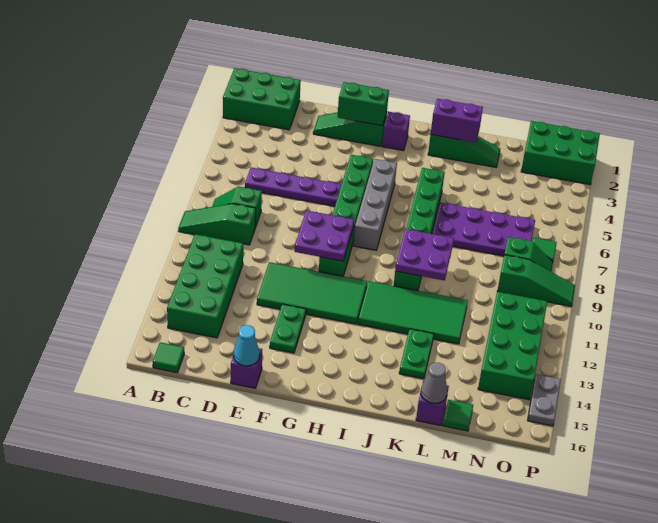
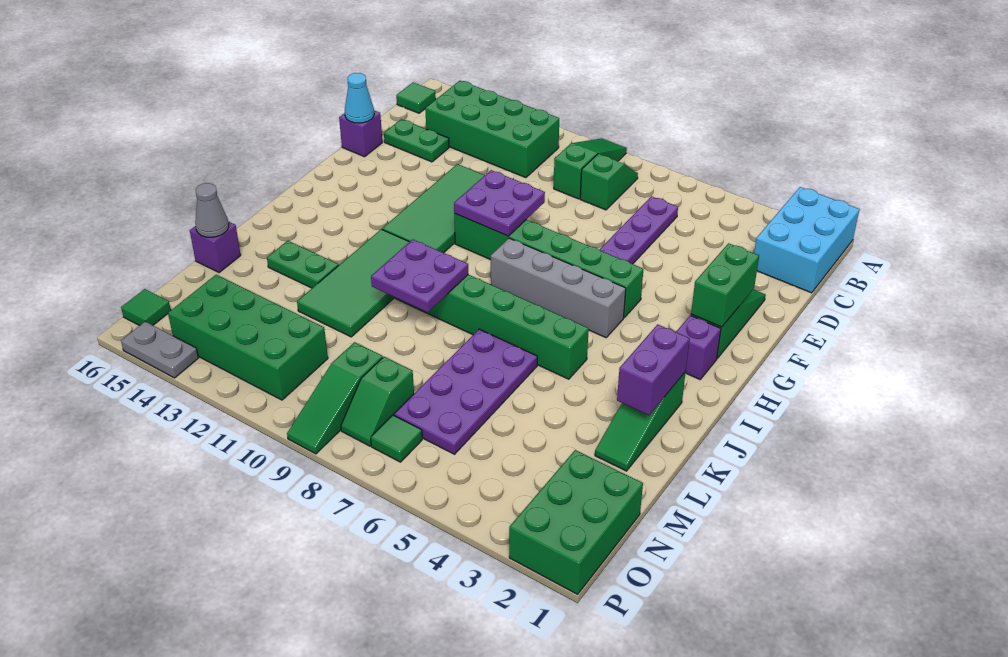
green 2x3 brick [223,68,301,130] -> cyan 2x3 brick [754,187,859,293]
green 1x2 plate [270,304,306,353] -> green 1x2 plate moved to [384,119,449,162]
green 1x1 tile [443,400,473,431] -> green 1x1 tile moved to [121,289,171,326]

